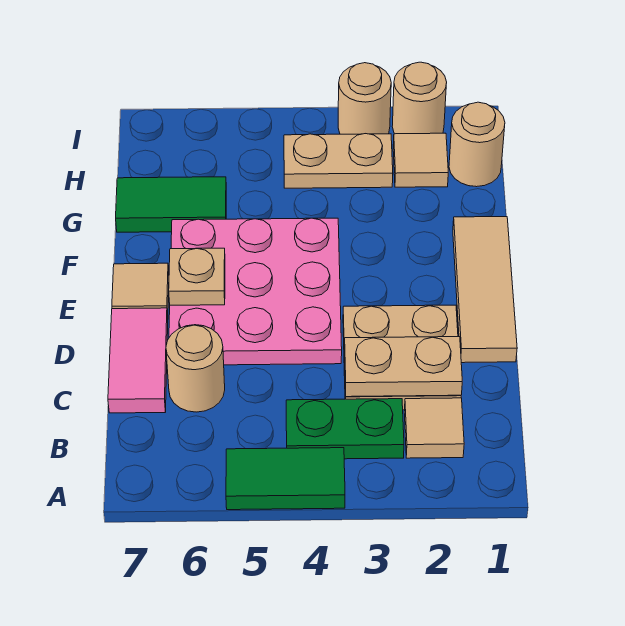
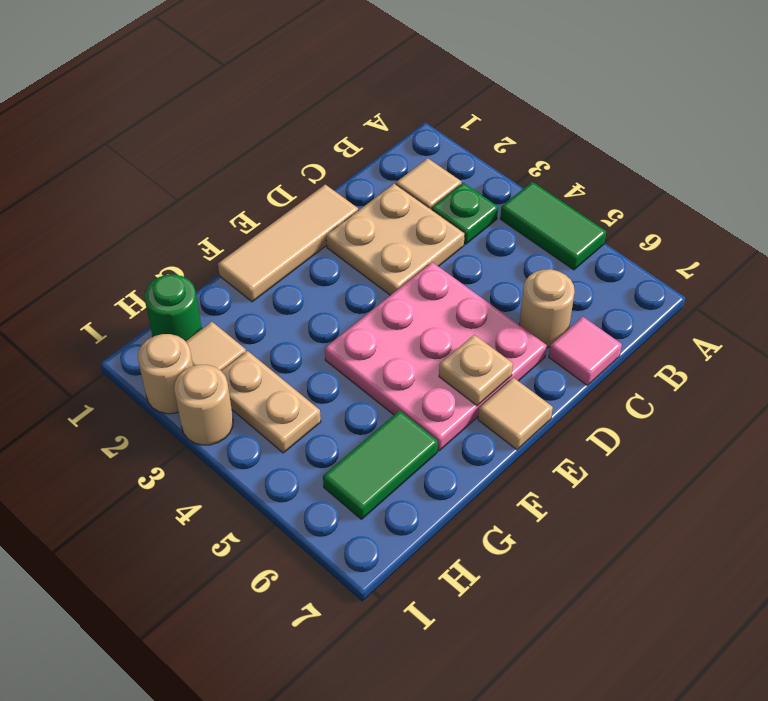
green 1x2 plate [286,399,404,459] -> green 1x1 plate [431,183,498,244]
tan 1x2 plate [344,337,462,397] -> none
pink 1x2 tile [108,308,168,413] -> pink 1x1 tile [549,317,622,385]
green 1x2 tile [116,177,226,232] -> green 1x2 tile turned to [323,411,438,519]
tan 1x1 round brick [449,102,505,187] -> green 1x1 round brick [144,274,202,341]

